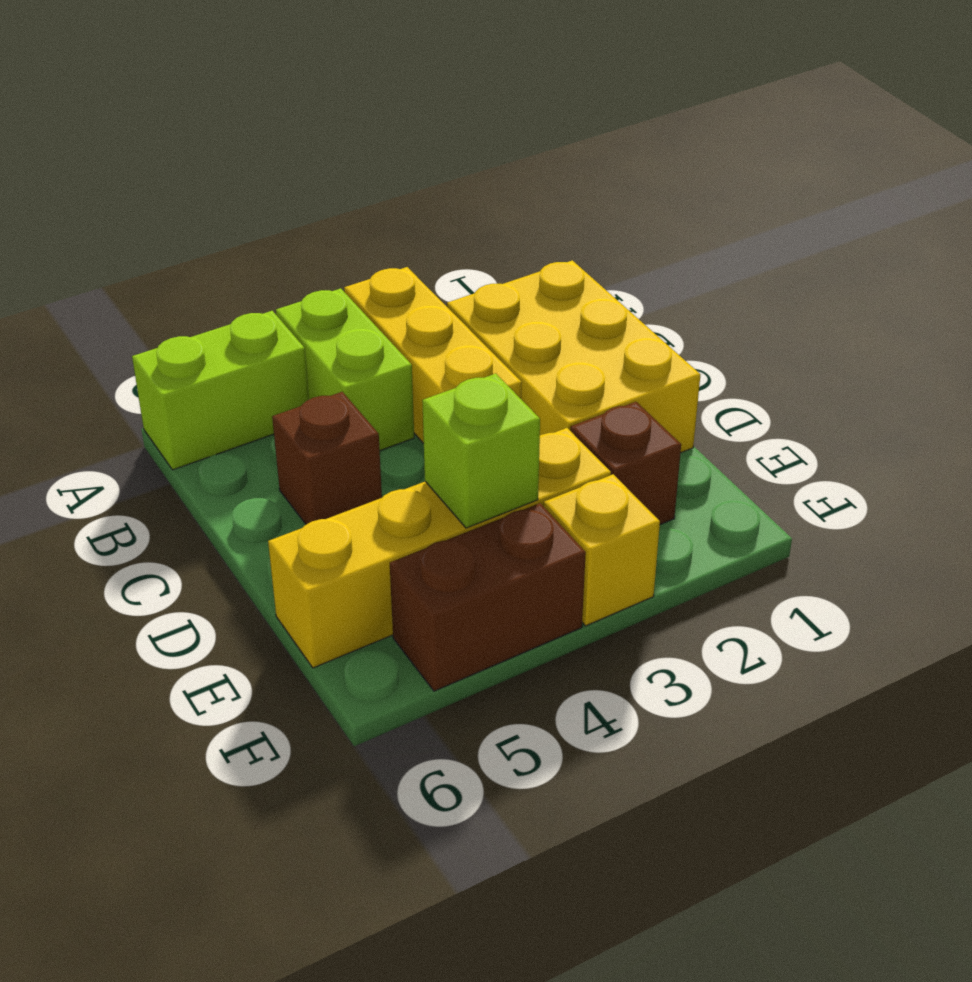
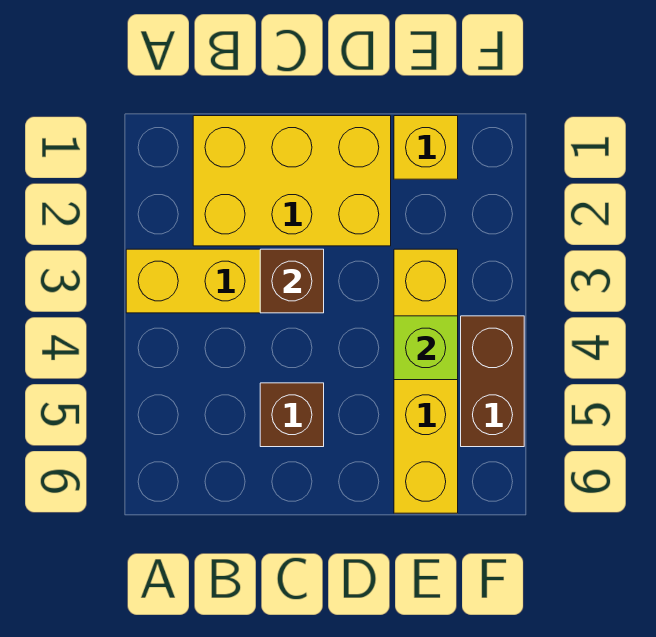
lime 1x2 brick [276,288,414,451] -> none
lime 1x2 brick [132,311,309,470] -> none
brown 1x1 brick [570,402,681,524] -> brown 1x1 brick moved to [260,249,324,313]
yellow 1x1 brick [544,474,660,626] -> yellow 1x1 brick moved to [394,116,458,179]

